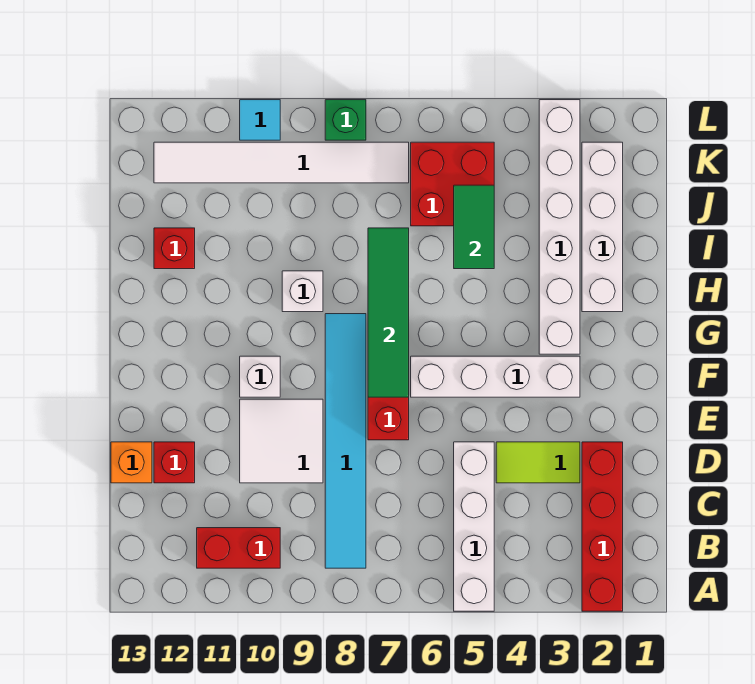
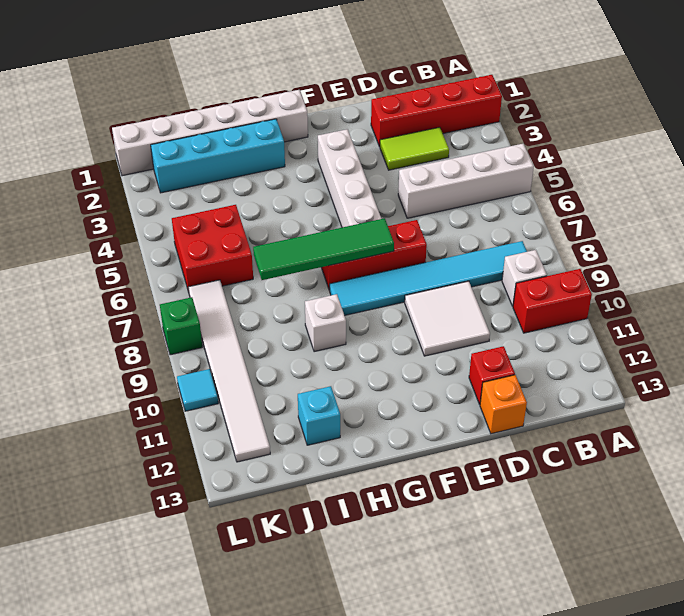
red 1x2 brick [197,528,280,568] -> red 1x2 brick turned to [513,269,592,333]
lime 1x2 tile [496,442,580,483] -> lime 1x2 tile turned to [380,127,449,170]
white 1x1 brick [240,356,280,397] -> white 1x1 brick moved to [502,250,547,306]
white 1x6 brick [539,100,580,354] -> white 1x6 brick moved to [112,90,308,176]
white 1x4 brick [582,142,623,312] -> cyan 1x4 brick [151,119,285,193]
green 1x2 tile [454,185,494,269] -> none
red 1x1 brick [154,228,195,269] -> cyan 1x1 brick [298,386,340,445]

